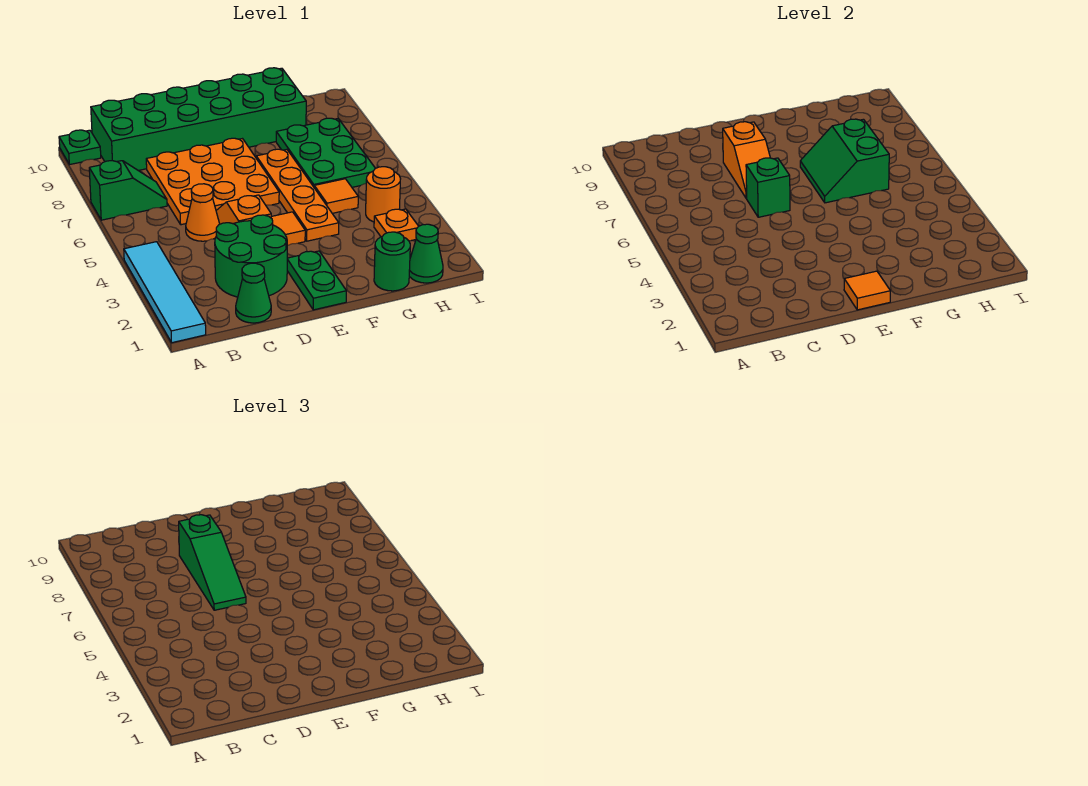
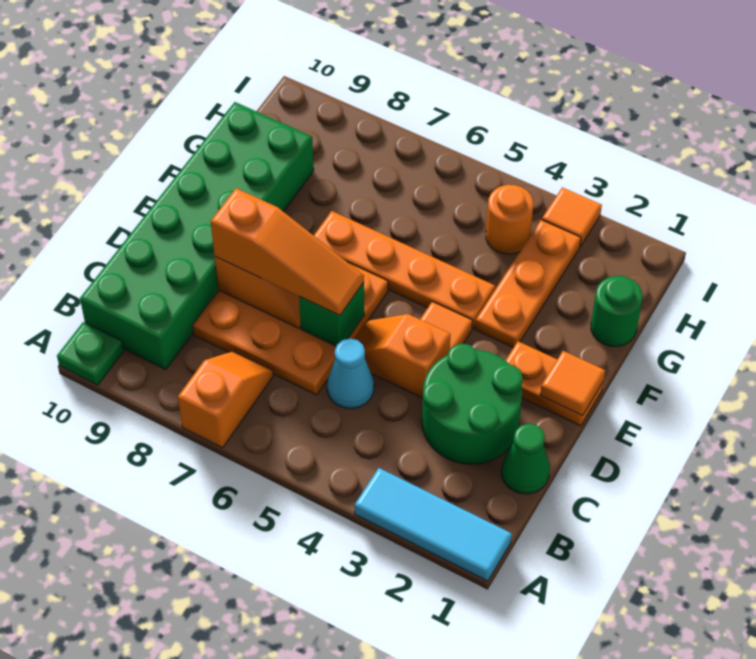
cyan 1x4 tile [124,242,206,343] -> cyan 1x3 tile [355,468,512,581]
green 1x2 slope [89,161,167,220] -> orange 1x2 slope [178,351,273,448]
orange 1x1 cone [186,184,220,241] -> cyan 1x1 cone [327,339,374,408]
green 1x3 slope [179,515,246,610] -> orange 1x3 slope [211,188,364,315]
green 1x2 plate [287,251,346,310] -> orange 1x2 plate [505,341,603,426]
green 2x2 slope [800,119,889,203] -> none
orange 1x1 tile [314,179,358,213] -> orange 1x1 tile moved to [542,187,602,246]
green 2x3 plate [276,118,375,187] -> none
green 1x1 cone [409,224,443,283] -> none
orange 1x1 plate [374,209,419,241] -> orange 1x3 plate [475,220,581,348]

